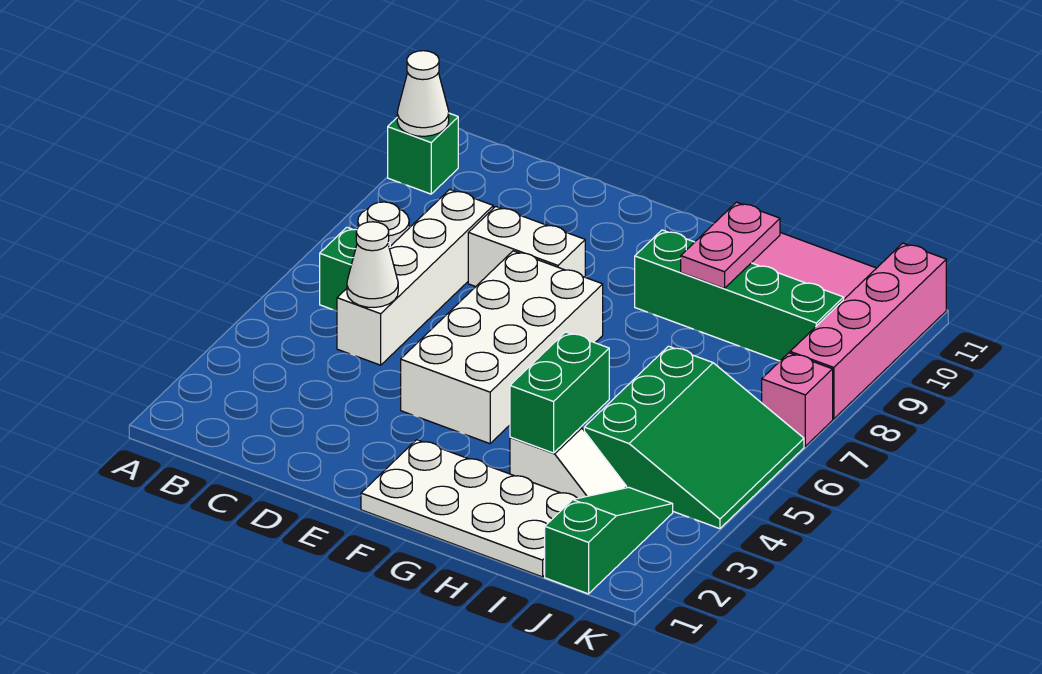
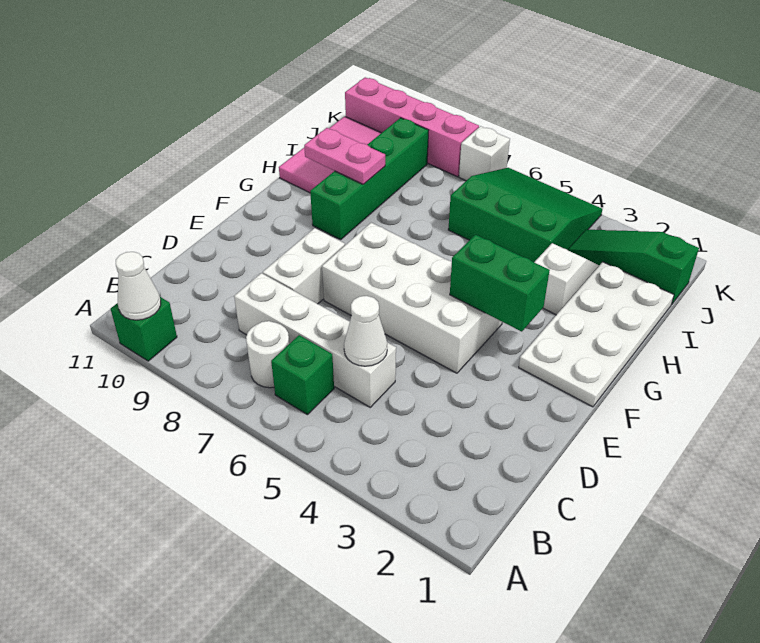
green 1x2 brick [510,332,609,453] -> green 1x2 brick moved to [450,235,550,332]
pink 1x1 brick [762,353,833,446] -> white 1x1 brick [459,126,510,181]

